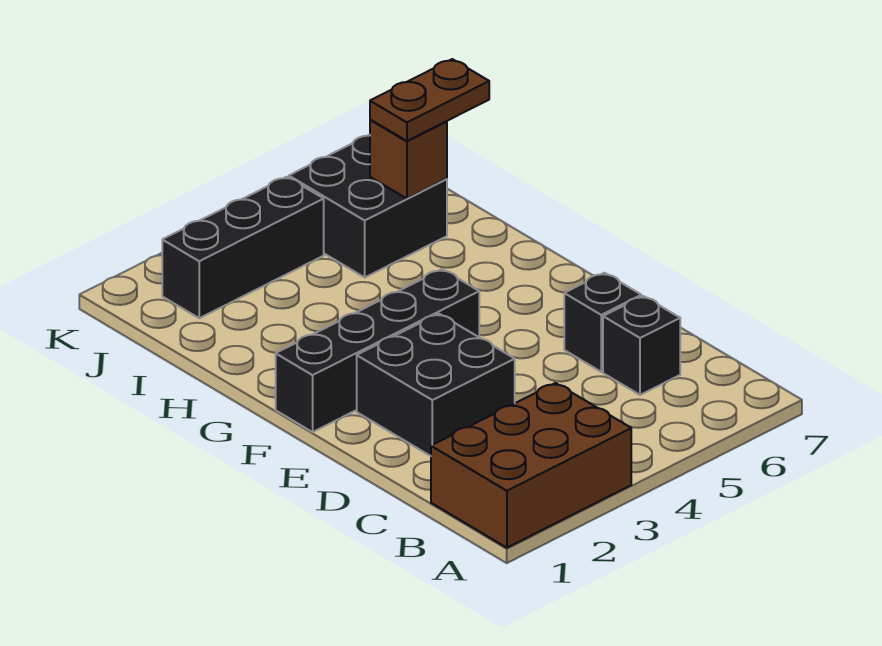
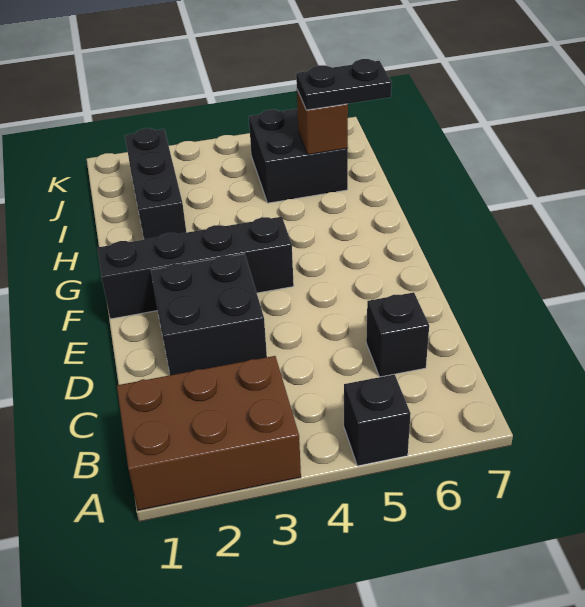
black 1x1 brick [564,273,641,372] -> black 1x1 brick moved to [344,374,411,466]
brown 1x2 plate [370,59,489,141] -> black 1x2 plate [296,59,392,110]
black 1x3 brick [162,177,324,318] -> black 1x3 brick turned to [125,128,186,240]

